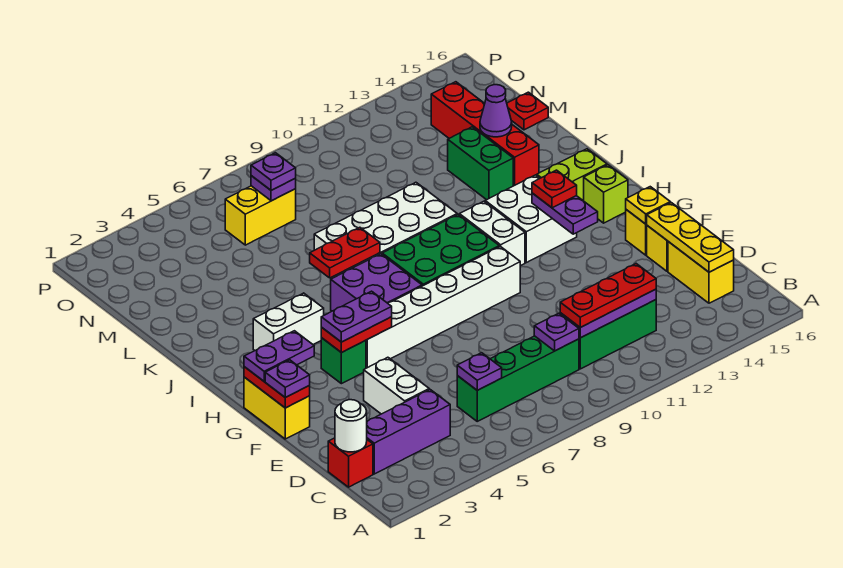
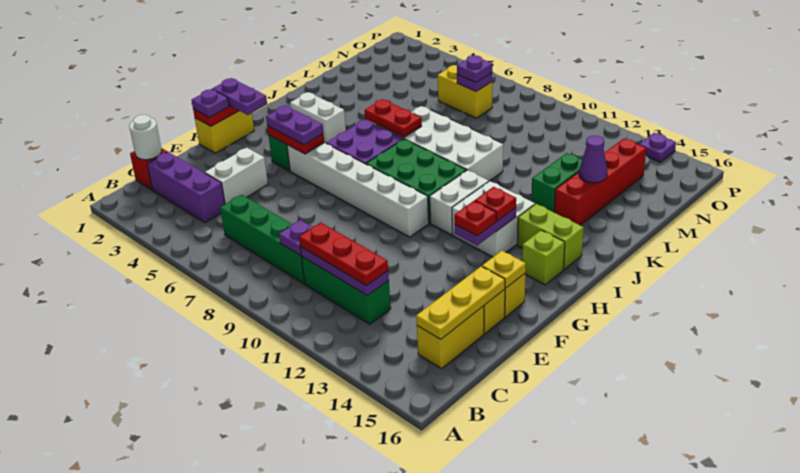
purple 1x1 plate [457,353,502,390] -> purple 1x1 plate moved to [639,133,676,162]
red 1x1 plate [507,92,548,130] -> red 1x1 plate moved to [454,201,496,236]

